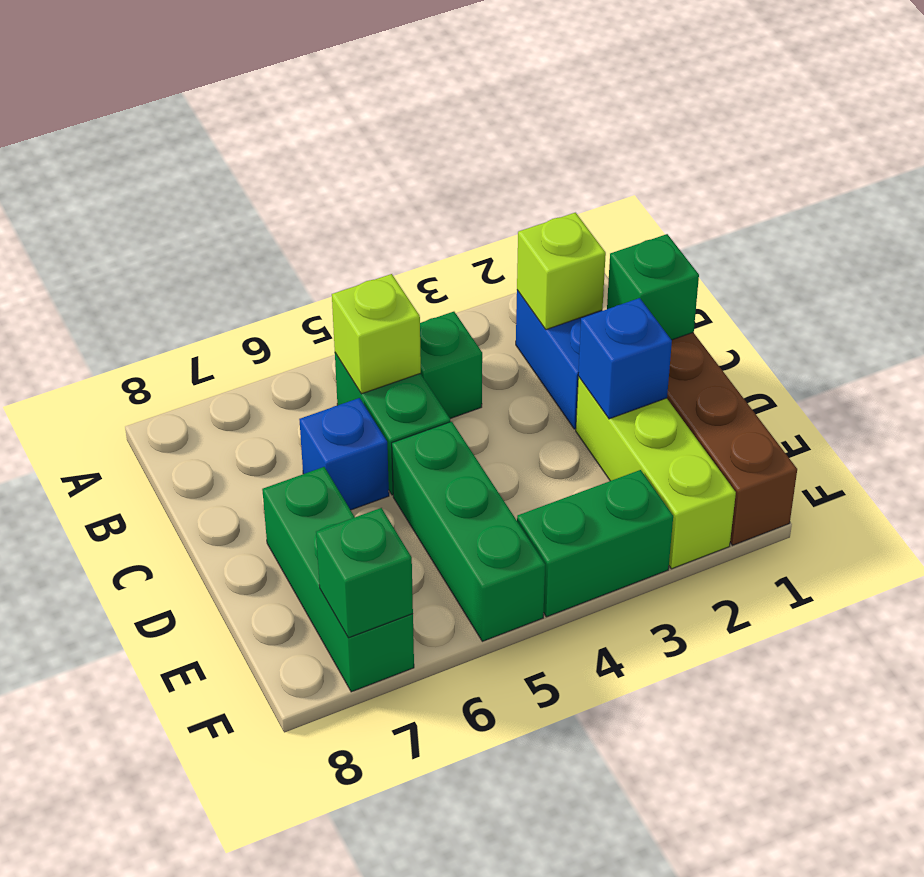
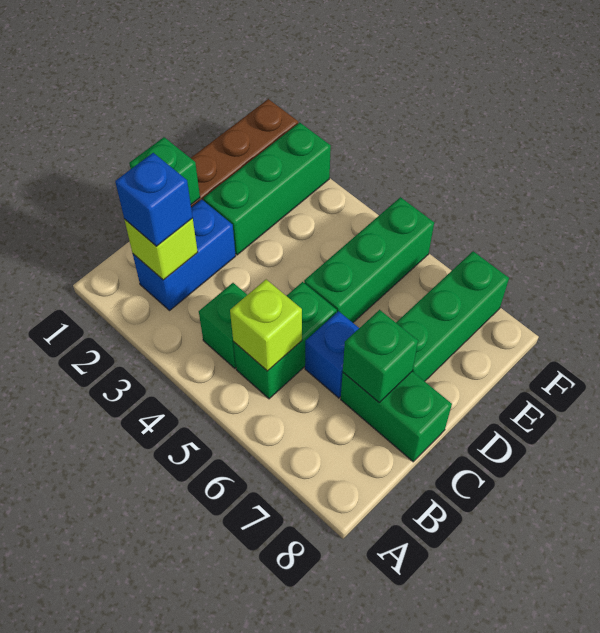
lime 1x3 brick [576,377,736,569] -> green 1x3 brick [203,123,331,255]
blue 1x1 brick [578,298,672,419] -> blue 1x1 brick moved to [115,153,193,246]
green 1x2 brick [517,470,673,617] -> green 1x2 brick moved to [341,372,452,462]
green 1x1 brick [316,508,413,638] -> green 1x1 brick moved to [343,310,418,402]

